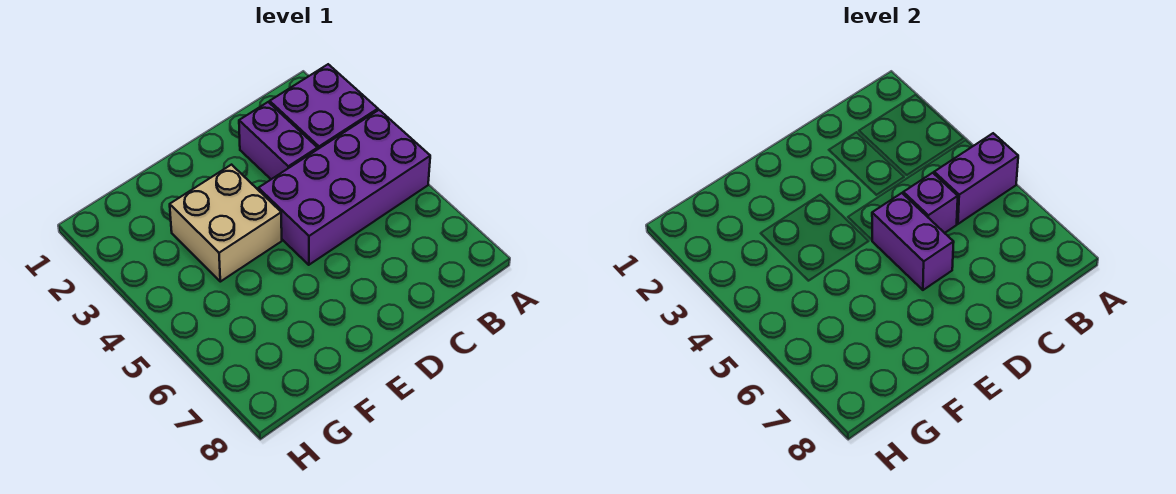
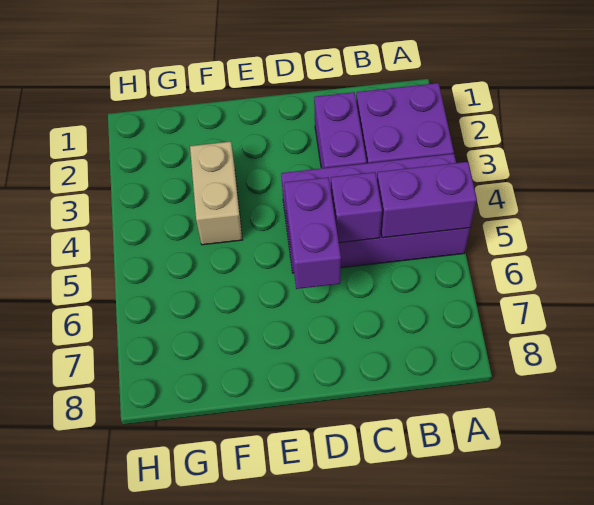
tan 2x2 brick [170,165,282,282] -> tan 1x2 brick [190,142,242,245]

